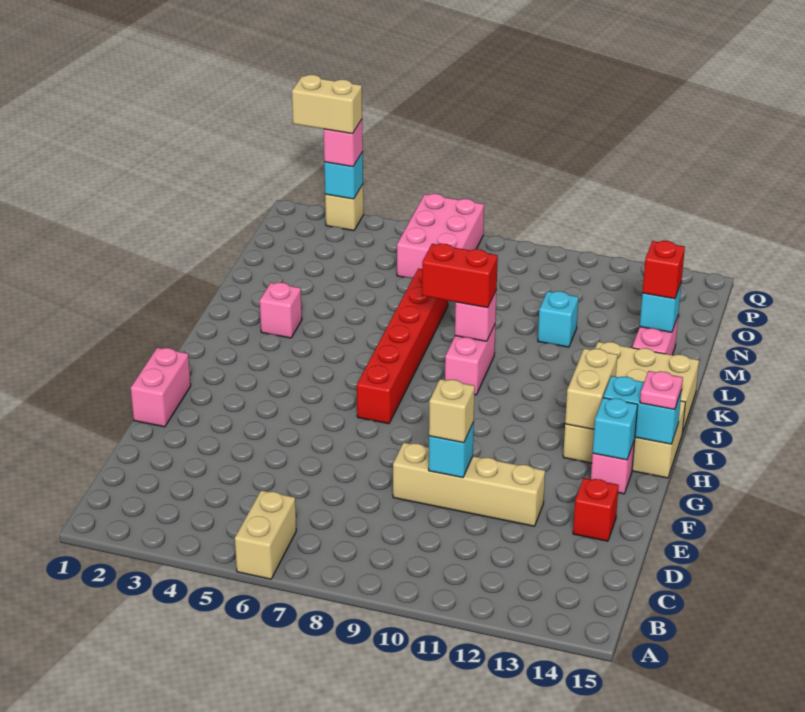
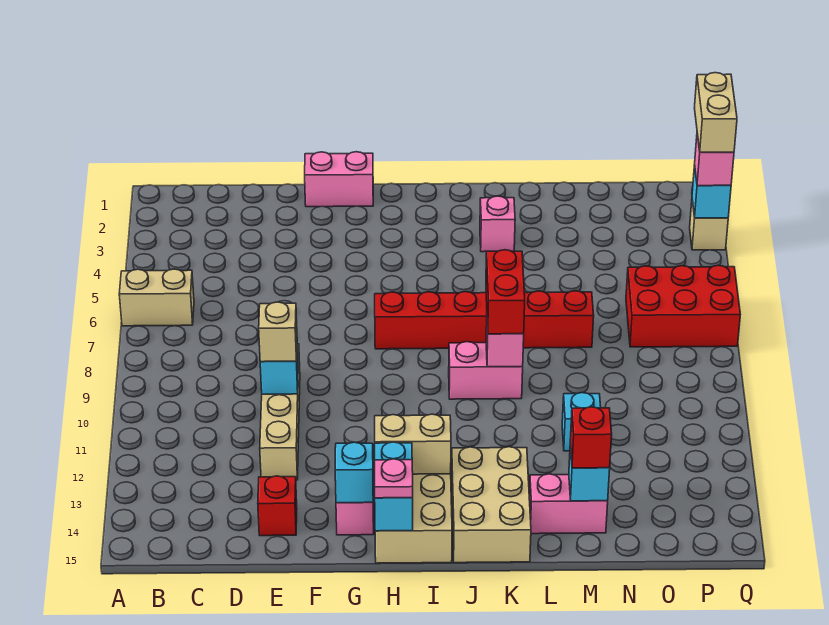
pink 2x3 brick [397,194,484,278] -> red 2x3 brick [626,265,740,347]

